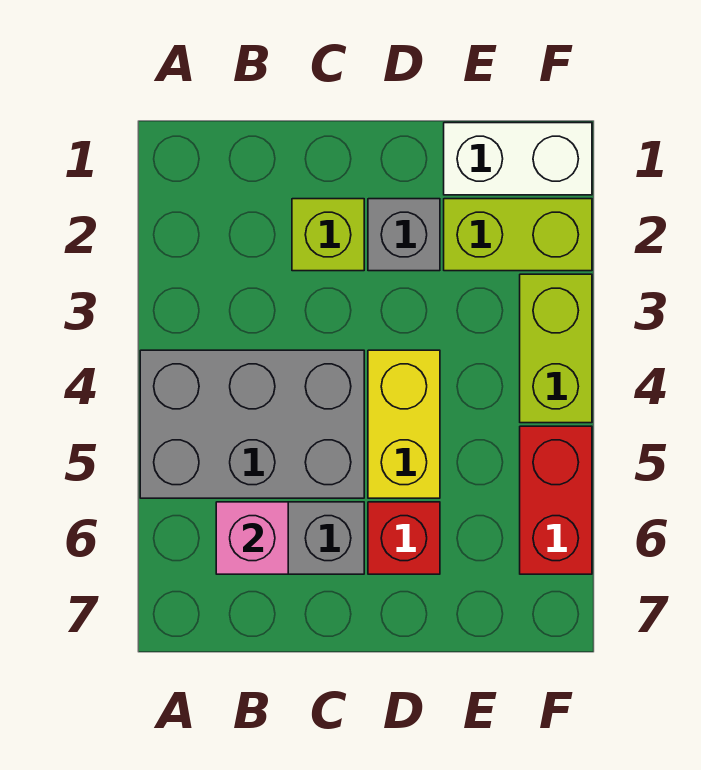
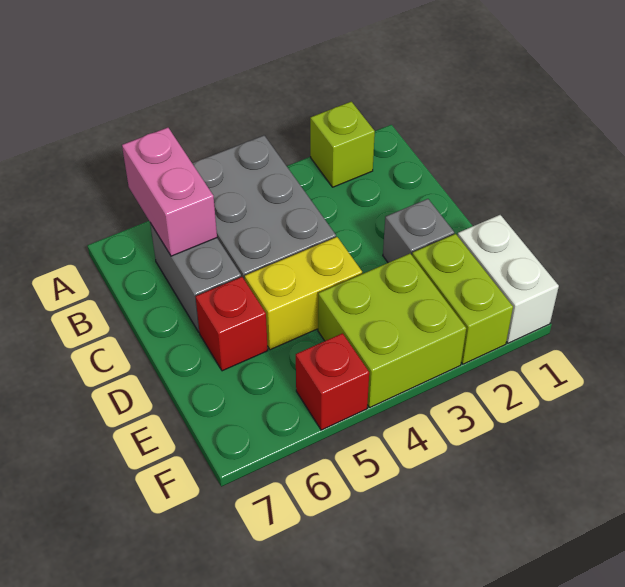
pink 1x1 brick [216,502,288,574] -> pink 1x2 brick [122,128,217,256]
lime 1x1 brick [292,199,364,271] -> lime 1x1 brick moved to [310,102,375,187]
lime 1x2 brick [520,274,592,423] -> lime 2x2 brick [318,254,466,407]
red 1x2 brick [520,426,592,574] -> red 1x1 brick [296,333,369,430]

